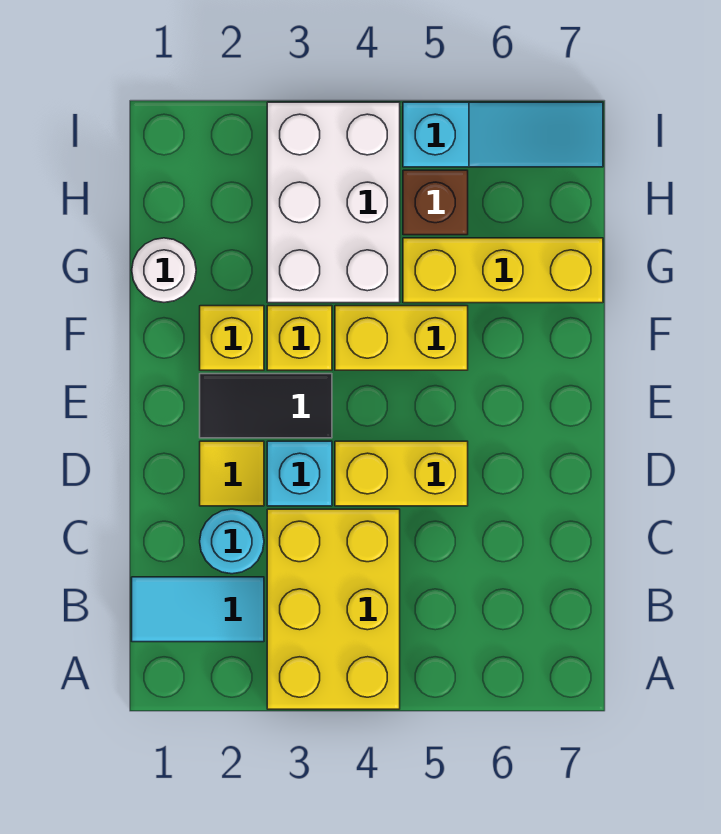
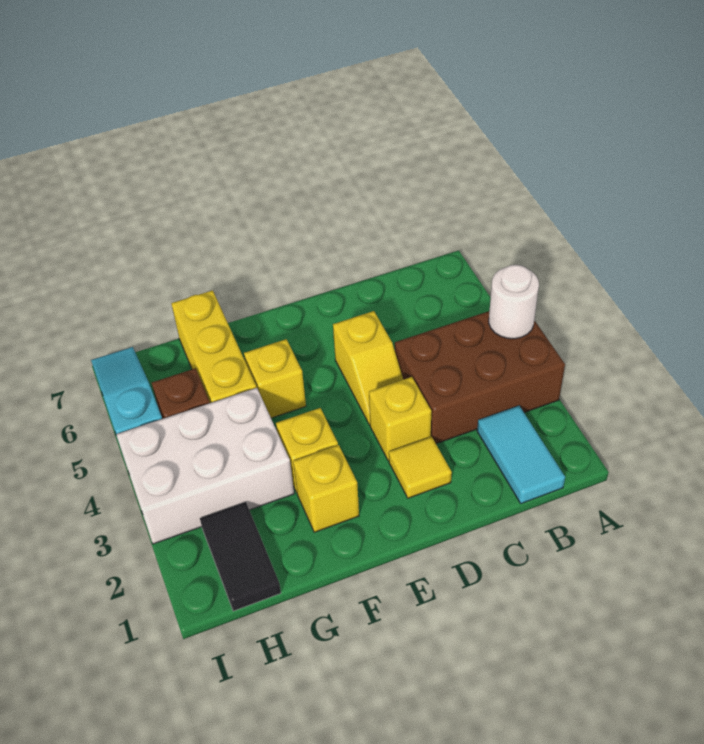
yellow 2x3 brick [267,509,400,709] -> brown 2x3 brick [395,311,565,444]
cyan 1x1 round brick [200,509,264,574] -> none
cyan 1x1 brick [267,441,332,506] -> yellow 1x1 brick [369,377,431,461]
yellow 1x2 brick [335,441,468,506] -> yellow 1x2 slope [333,311,403,425]
black 1x2 tile [200,374,332,438] -> black 1x2 tile moved to [200,502,281,611]
yellow 1x2 brick [335,306,468,370] -> yellow 1x1 brick [244,339,306,418]
white 1x1 round brick [132,238,196,302] -> white 1x1 round brick moved to [489,265,539,339]

